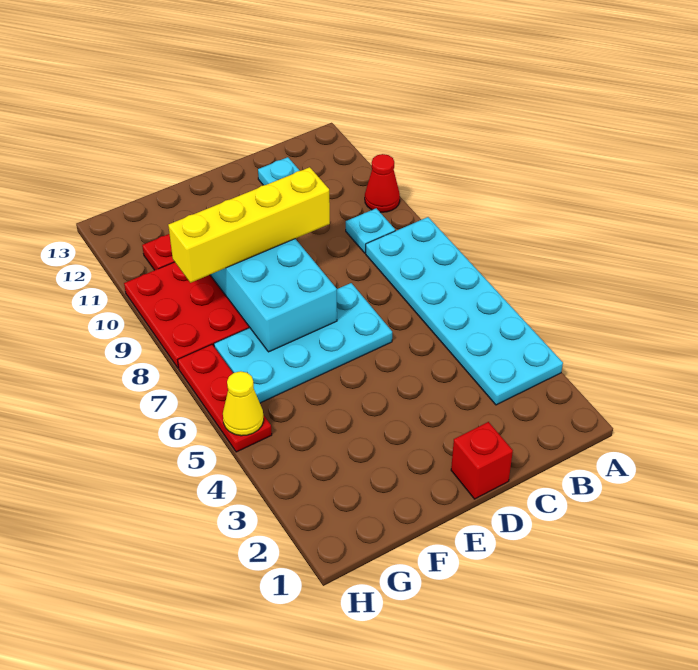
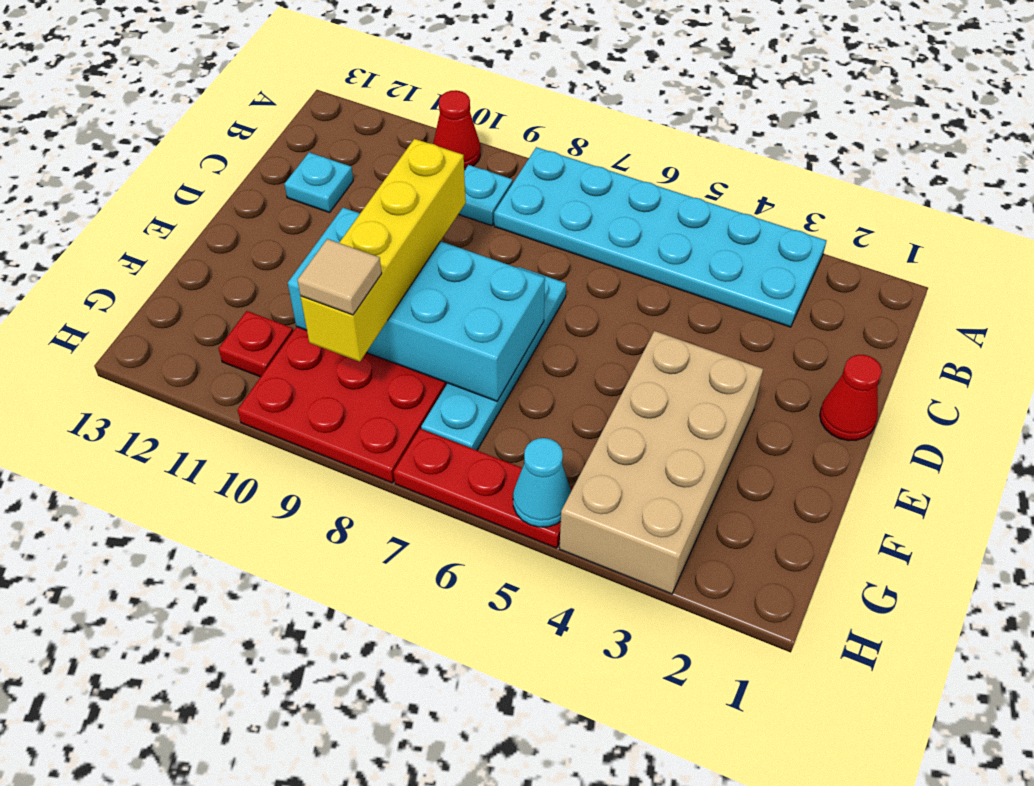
red 1x1 brick [451,422,513,499] -> red 1x1 cone [820,355,882,441]
cyan 2x4 plate [214,283,392,403] -> cyan 1x4 plate [421,267,566,450]
none -> tan 2x4 brick [559,331,763,594]
none -> tan 1x1 tile [297,239,382,315]
yellow 1x1 cone [223,371,264,436] -> cyan 1x1 cone [513,438,571,527]

